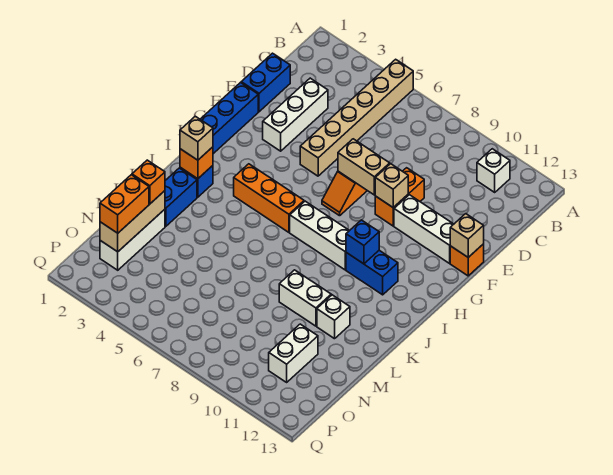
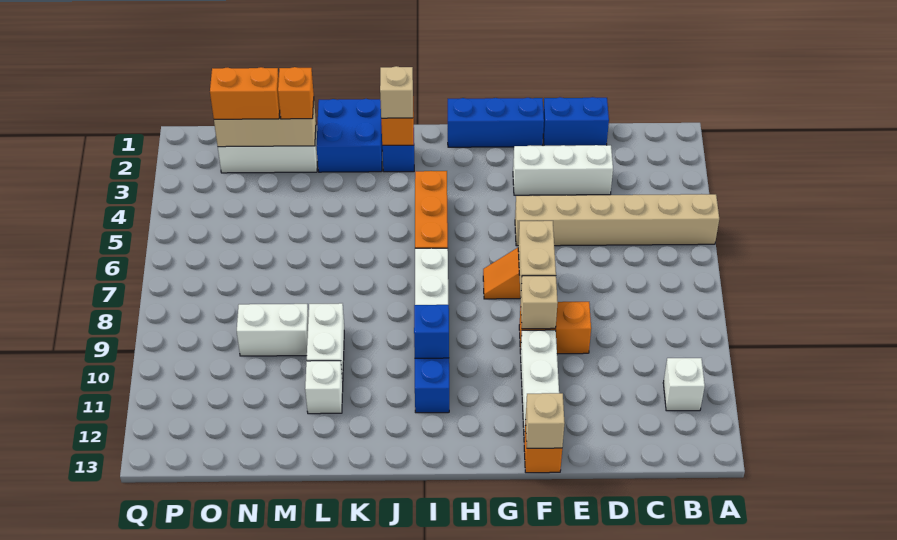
blue 1x2 brick [165,168,197,226] -> blue 2x2 brick [316,99,383,172]
white 1x2 brick [269,324,318,382] -> white 1x2 brick moved to [237,304,309,356]

